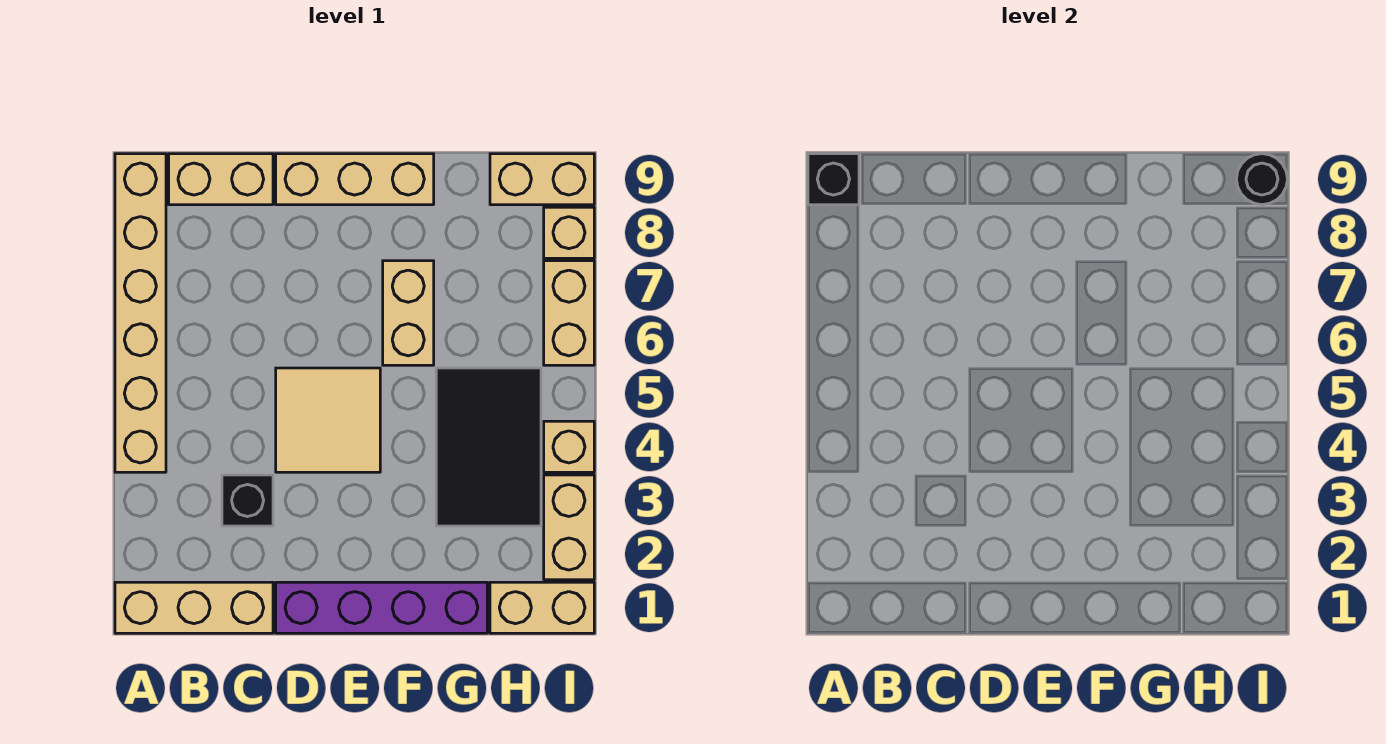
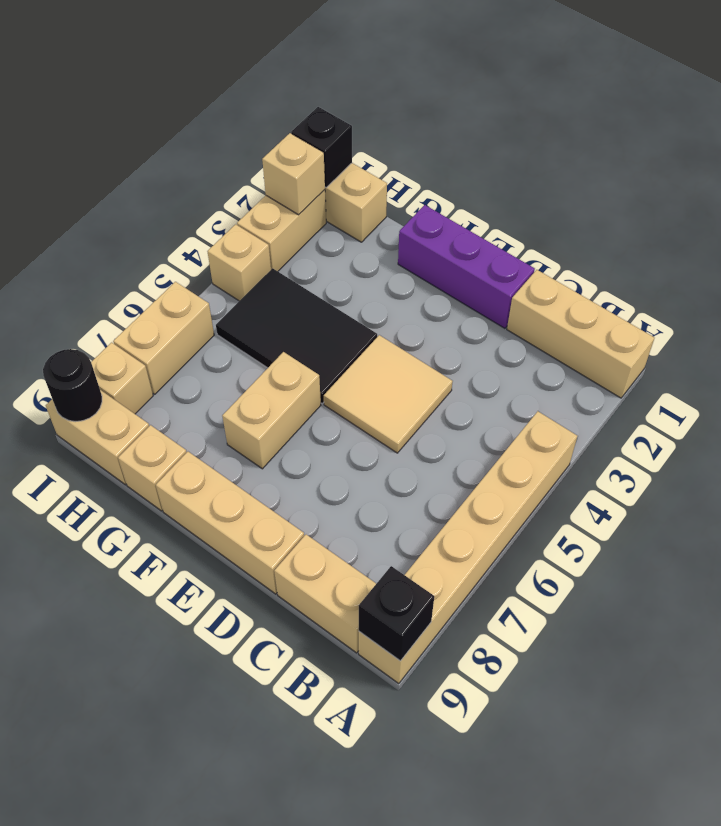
black 1x1 brick [222,475,273,526] -> black 1x1 brick moved to [291,107,352,187]
purple 1x4 brick [276,582,487,633] -> purple 1x3 brick [398,205,535,328]
black 2x3 tile [436,368,541,526] -> black 2x3 tile turned to [216,268,377,403]
none -> tan 1x1 brick [118,425,187,511]
none -> tan 1x1 brick [262,133,325,215]

